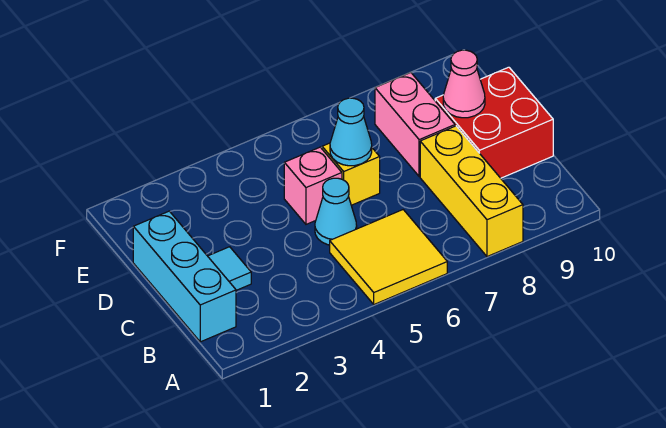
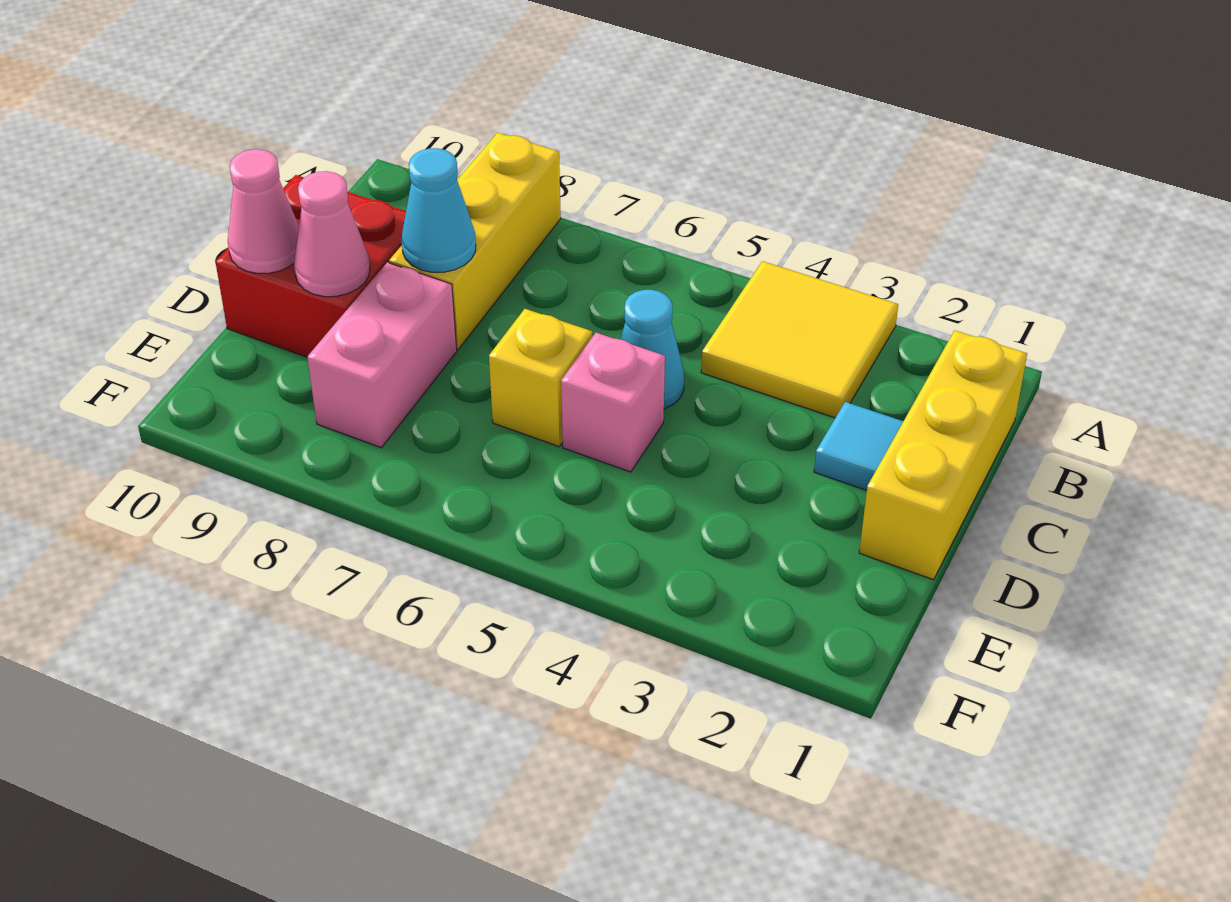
yellow 2x2 tile [330,210,447,304] -> yellow 2x2 tile moved to [701,261,898,418]
cyan 1x3 brick [133,211,236,342] -> yellow 1x3 brick [859,330,1027,580]
cyan 1x1 cone [330,98,372,166] -> cyan 1x1 cone moved to [402,148,476,272]
none -> pink 1x1 cone [228,149,299,273]

